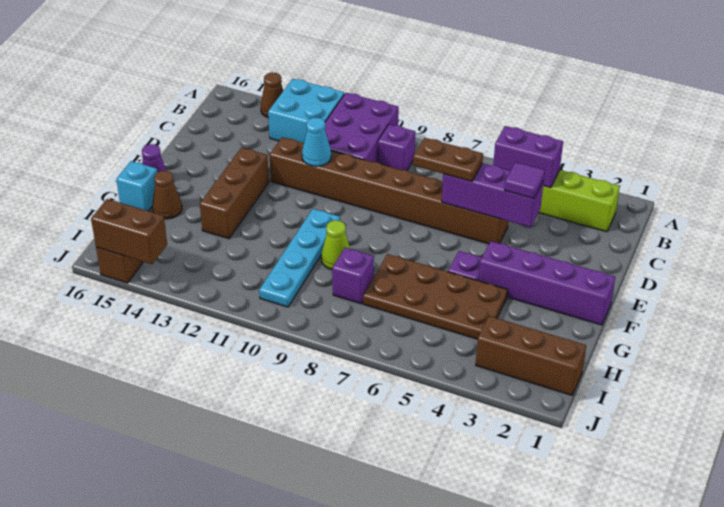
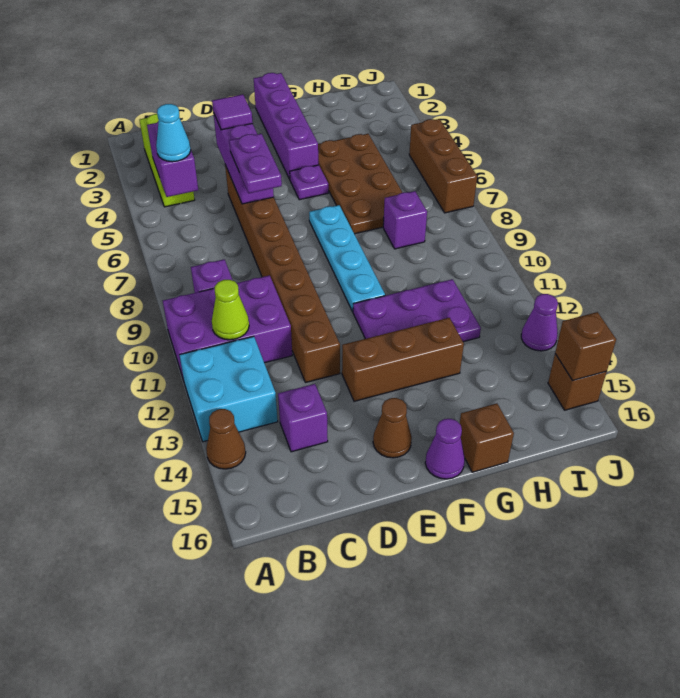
none -> purple 1x1 brick [278,384,328,452]
brown 1x2 plate [413,138,483,182] -> purple 1x2 plate [229,134,282,193]
cyan 1x1 cone [302,118,331,166] -> cyan 1x1 cone moved to [156,104,191,162]
cyan 1x4 plate [259,209,340,307] -> cyan 1x4 plate turned to [309,205,385,312]
none -> purple 2x3 plate [353,279,481,342]
lime 1x1 cone [321,220,350,269] -> lime 1x1 cone moved to [212,280,249,340]
brown 1x1 cone [152,171,182,219] -> brown 1x1 cone moved to [373,398,412,458]
cyan 1x1 brick [116,161,157,211] -> brown 1x1 brick [460,403,514,472]
brown 1x3 brick [476,316,586,395] -> brown 1x3 brick moved to [409,119,477,213]
none -> purple 1x1 cone [521,294,558,351]
brown 1x2 brick [91,199,167,264] -> brown 1x1 brick [555,312,616,381]

